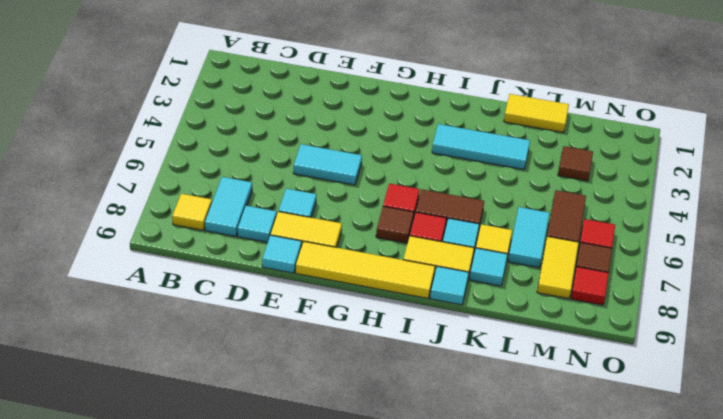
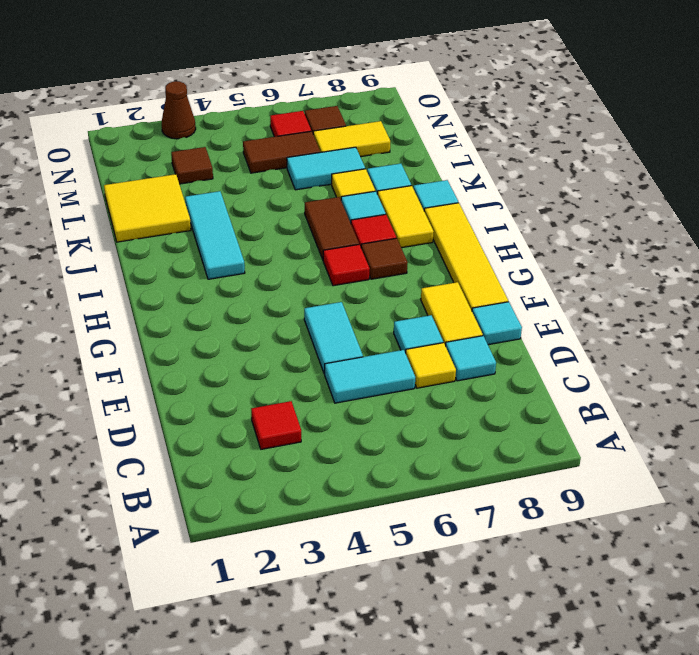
yellow 1x1 tile [172,194,212,230] -> yellow 1x1 tile moved to [406,343,456,388]
cyan 1x2 tile [205,177,252,236] -> cyan 1x2 tile moved to [325,350,415,403]
yellow 1x2 tile [504,94,569,133] -> yellow 2x2 tile [104,174,191,242]
red 1x1 tile [571,267,609,305] -> red 1x1 tile moved to [251,401,301,449]
none -> brown 1x1 cone [162,81,196,139]

